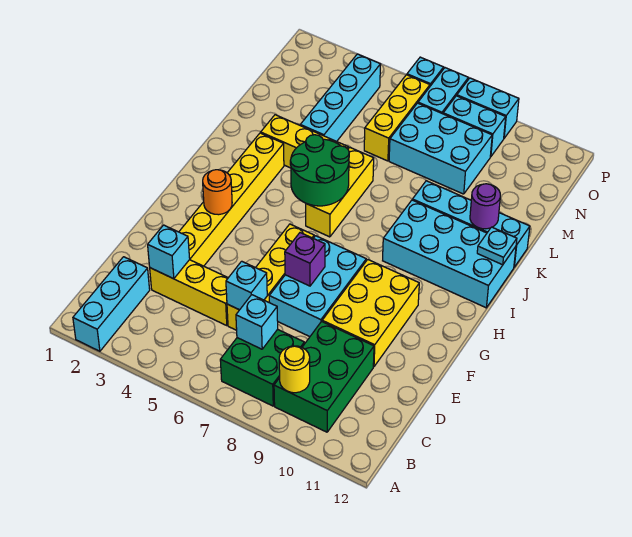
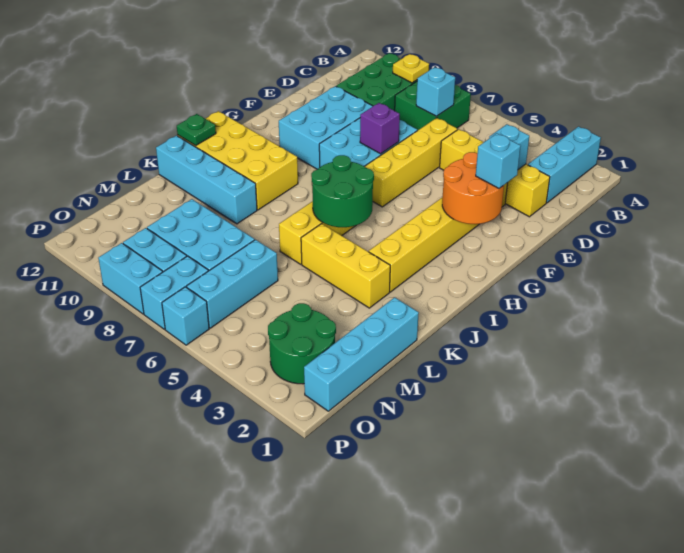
yellow 1x1 round brick [279,346,310,393] -> yellow 1x1 plate [393,54,429,83]
yellow 1x3 brick [150,260,228,326] -> yellow 1x4 brick [440,129,550,217]
cyan 1x1 brick [226,261,267,310] -> cyan 1x1 brick moved to [476,133,521,188]
yellow 2x3 brick [322,260,419,367] -> cyan 2x3 brick [279,86,373,169]
orange 1x1 round brick [203,170,232,215] -> orange 2x2 round brick [442,152,504,224]
cyan 2x4 brick [383,200,516,308] -> yellow 2x4 brick [178,111,298,210]
cyan 1x1 plate [477,227,517,265] -> green 1x1 plate [177,114,216,145]
purple 1x1 round brick [470,184,500,229] -> none
cyan 1x4 brick [300,54,381,141] -> cyan 1x4 brick moved to [304,297,419,411]
yellow 1x3 brick [364,75,430,161] -> cyan 1x3 brick [187,240,278,328]
none -> green 2x2 round brick [268,303,336,384]

